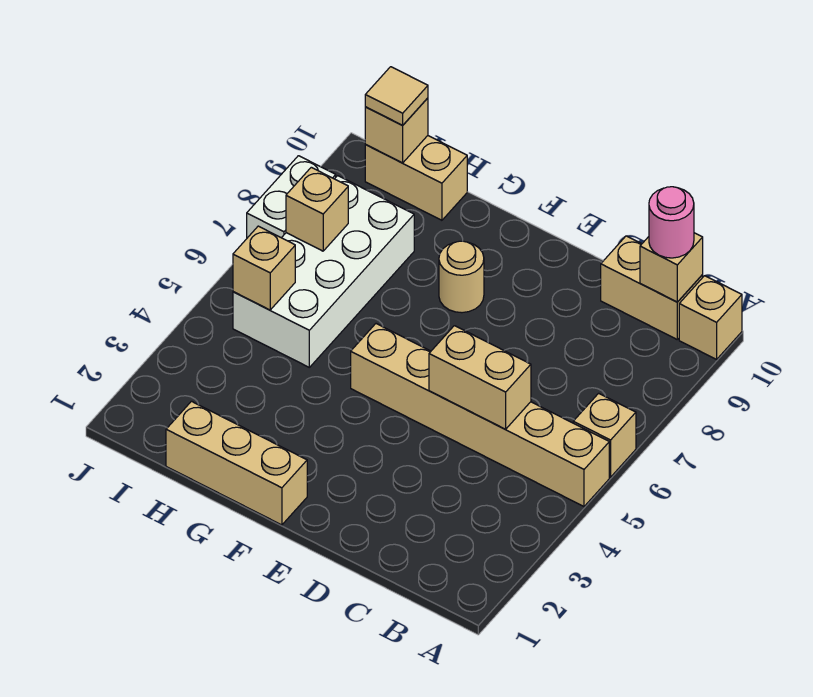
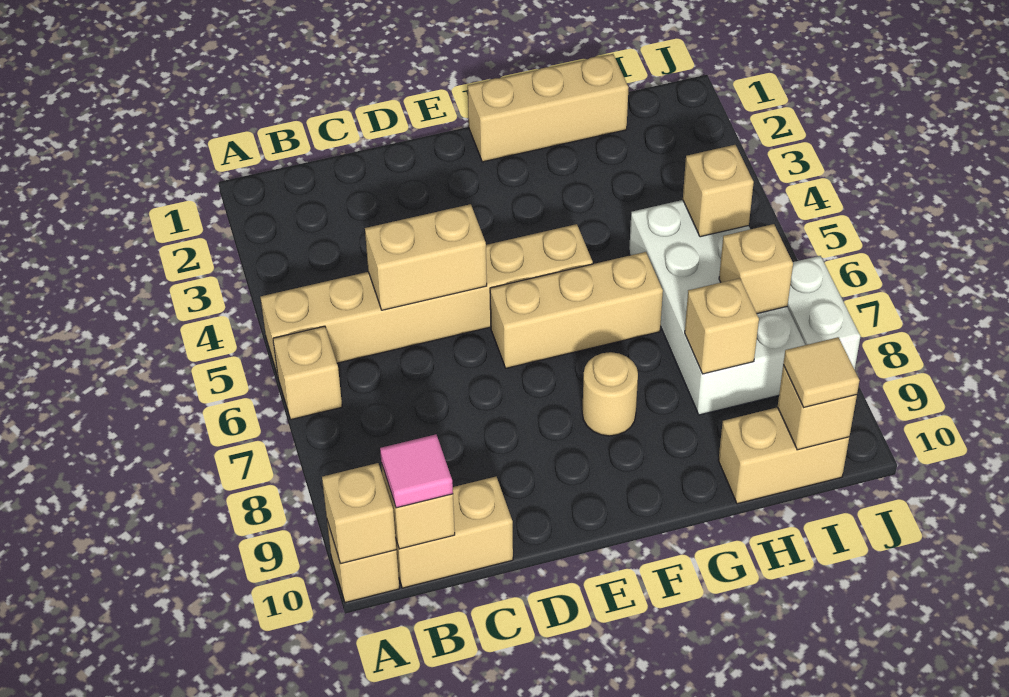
none -> tan 1x1 brick [322,463,396,564]
pink 1x1 round brick [649,187,694,258] -> pink 1x1 tile [380,434,453,508]
none -> tan 1x3 brick [490,252,663,368]
none -> tan 1x1 brick [685,278,759,374]

